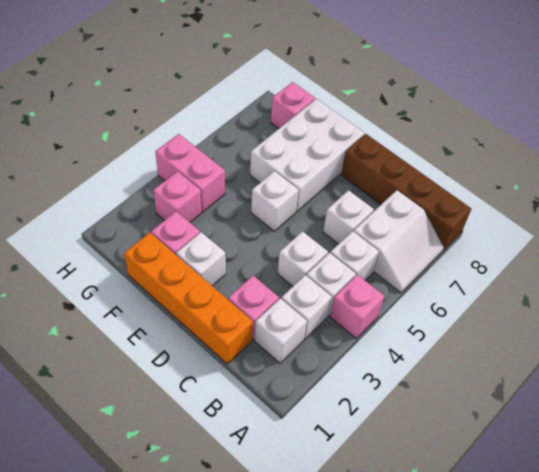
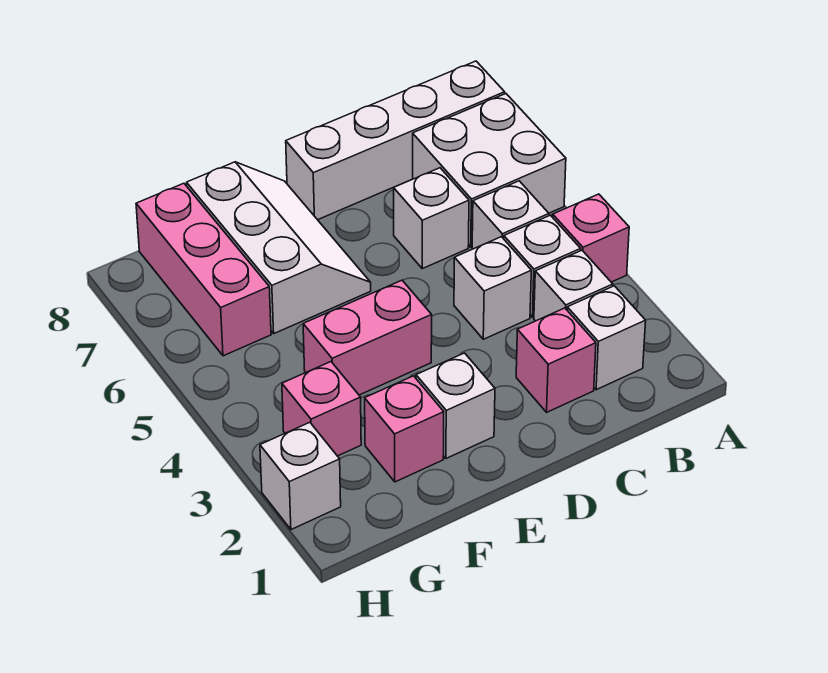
white 2x2 slope [354,190,444,293] -> white 2x2 brick [413,94,566,247]
brown 1x4 brick [341,134,471,250] -> white 1x4 brick [286,61,505,220]
orange 1x4 brick [124,233,253,364] -> none
white 1x1 brick [251,171,299,231] -> white 1x1 brick moved to [260,422,341,530]
white 2x3 brick [250,99,364,211] -> white 2x3 slope [187,162,371,333]
pink 1x2 brick [155,134,225,212] -> pink 1x2 brick moved to [303,280,432,395]
pink 1x1 brick [271,82,315,129] -> pink 1x3 brick [136,183,271,356]

